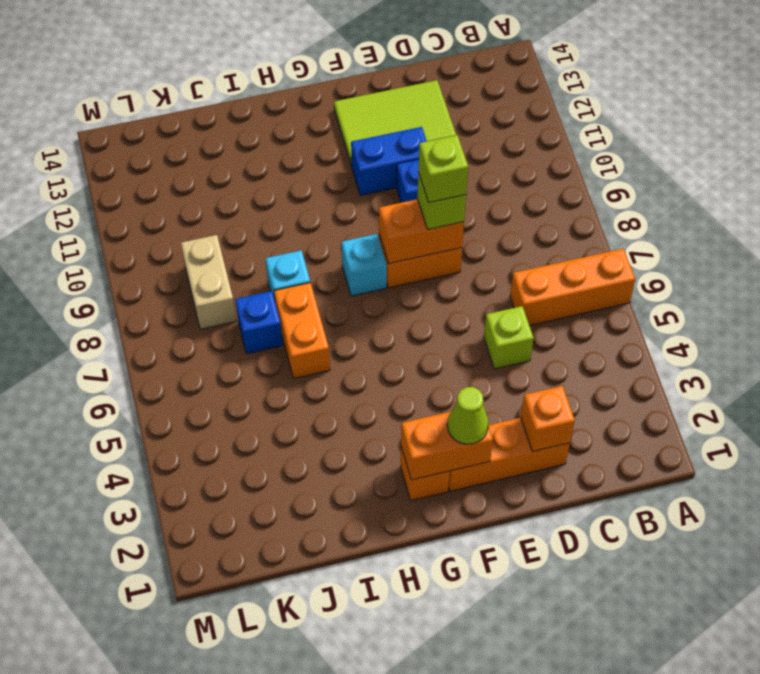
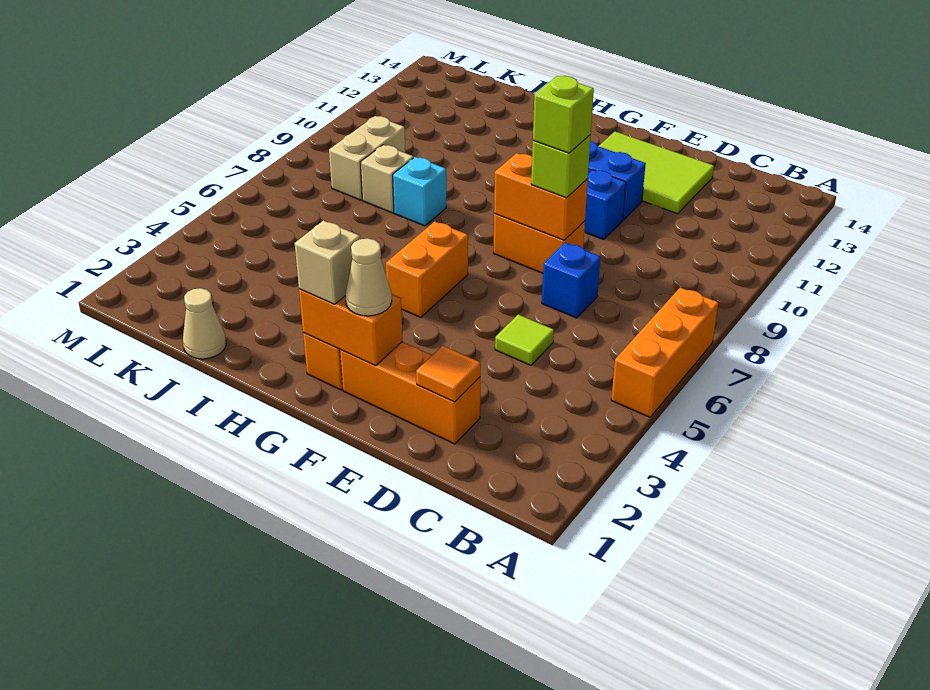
orange 1x3 brick [510,249,635,326] -> orange 1x3 brick turned to [611,287,718,417]
orange 1x1 brick [521,386,575,452] -> orange 1x1 tile [416,346,481,402]
lime 1x1 brick [484,306,534,369] -> lime 1x1 tile [495,315,554,365]
lime 1x1 cone [447,387,488,444] -> tan 1x1 cone [345,238,392,316]
none -> tan 1x1 brick [295,221,360,304]
cyan 1x1 brick [341,234,387,296] -> none
orange 1x2 brick [274,283,330,379] -> orange 1x2 brick moved to [386,221,468,317]
none -> tan 1x1 cone [183,288,226,359]
blue 1x1 brick [235,291,283,354] -> blue 1x1 brick moved to [542,243,600,318]
none -> tan 1x1 brick [360,145,413,213]

